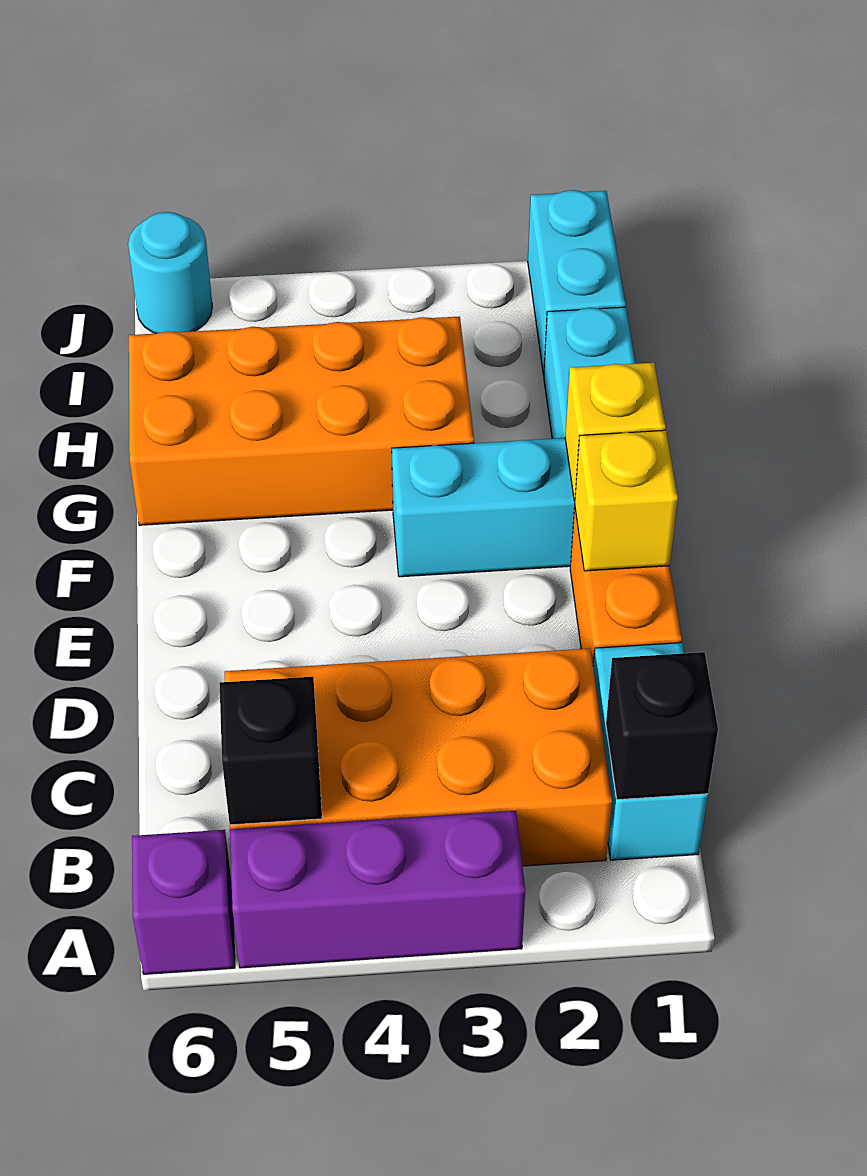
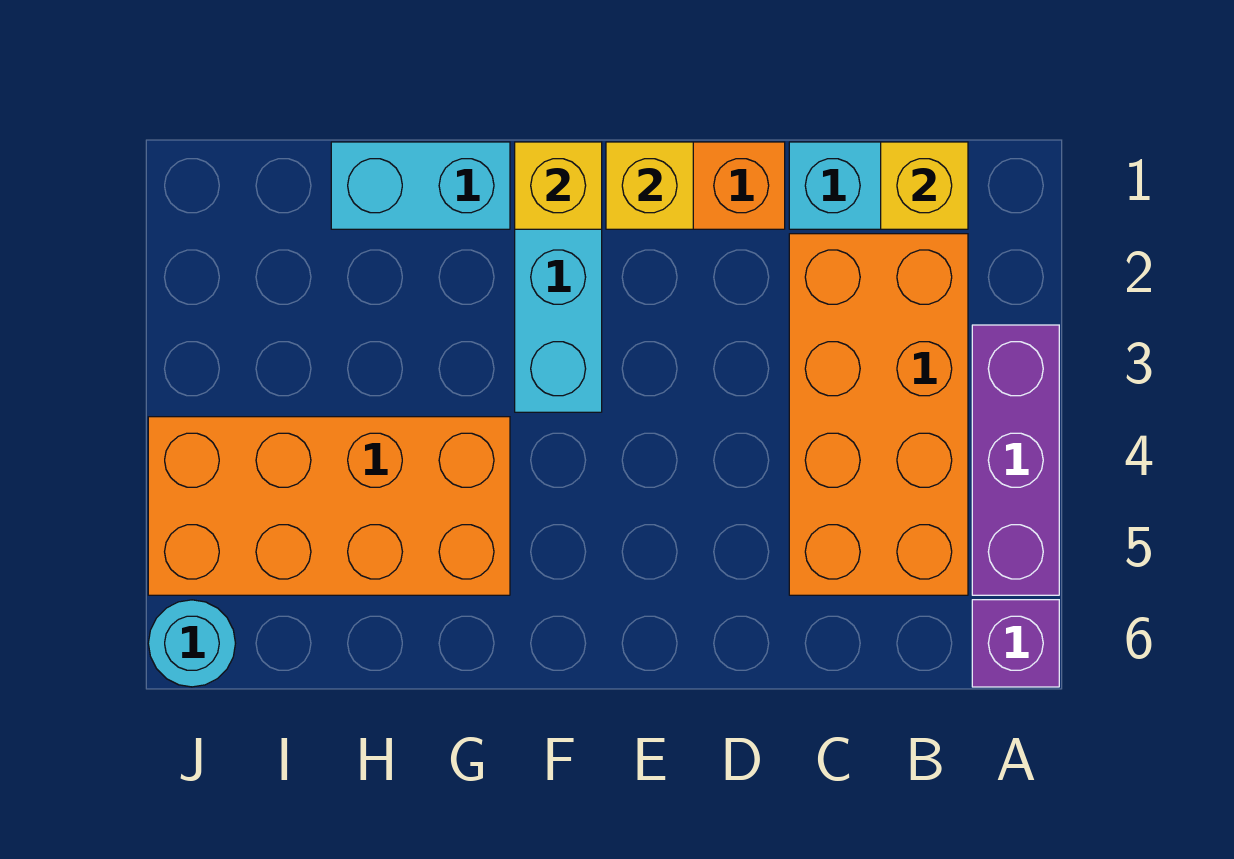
black 1x1 brick [606,652,718,800] -> yellow 1x1 brick [881,142,968,229]
black 1x1 brick [220,677,322,825] -> none
orange 2x4 brick [129,316,474,525] -> orange 2x4 brick turned to [148,417,510,595]
cyan 1x2 brick [528,190,626,375] -> none

